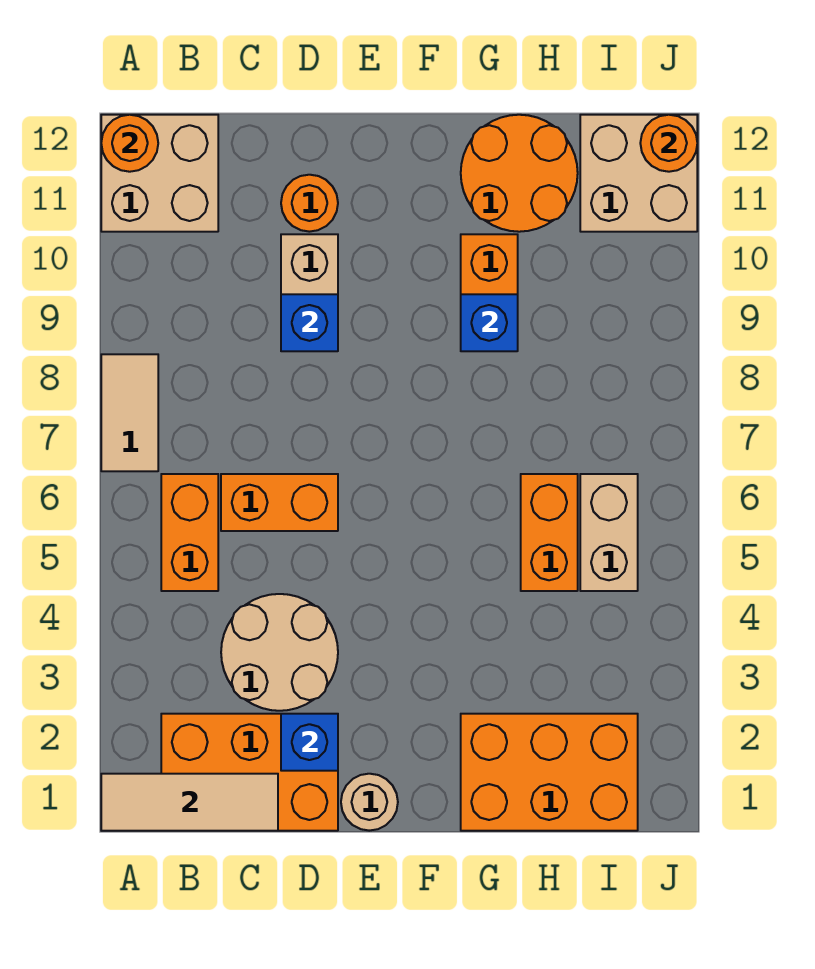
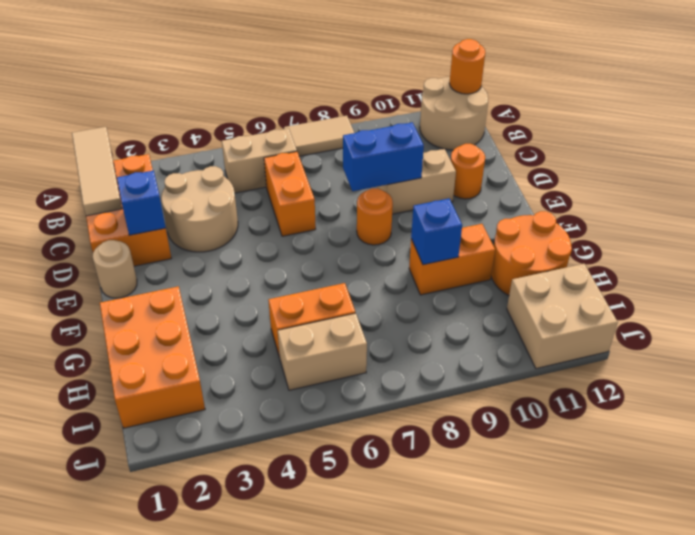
tan 2x2 brick [101,115,218,232] -> tan 2x2 round brick [420,77,488,150]
orange 1x2 brick [161,474,218,591] -> tan 1x2 brick [222,129,297,193]
blue 1x1 brick [281,294,338,351] -> blue 1x2 brick [343,122,424,191]
orange 1x1 round brick [640,115,697,172] -> orange 1x1 round brick moved to [357,188,393,245]

